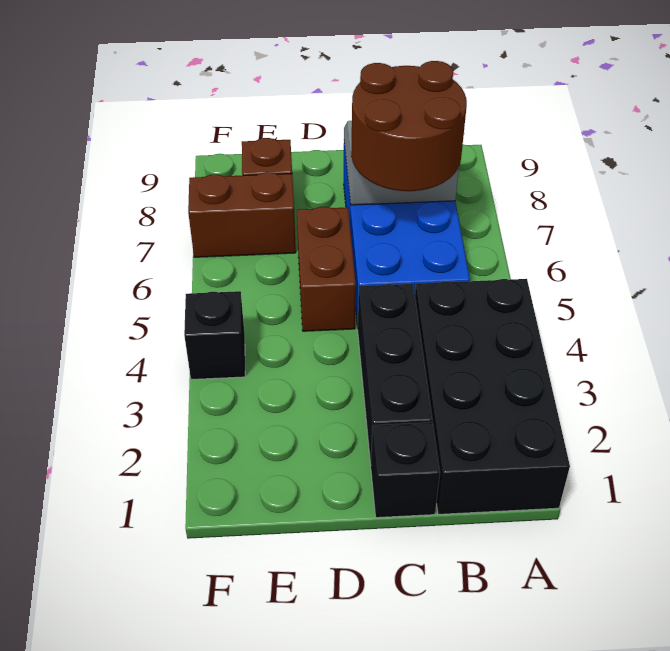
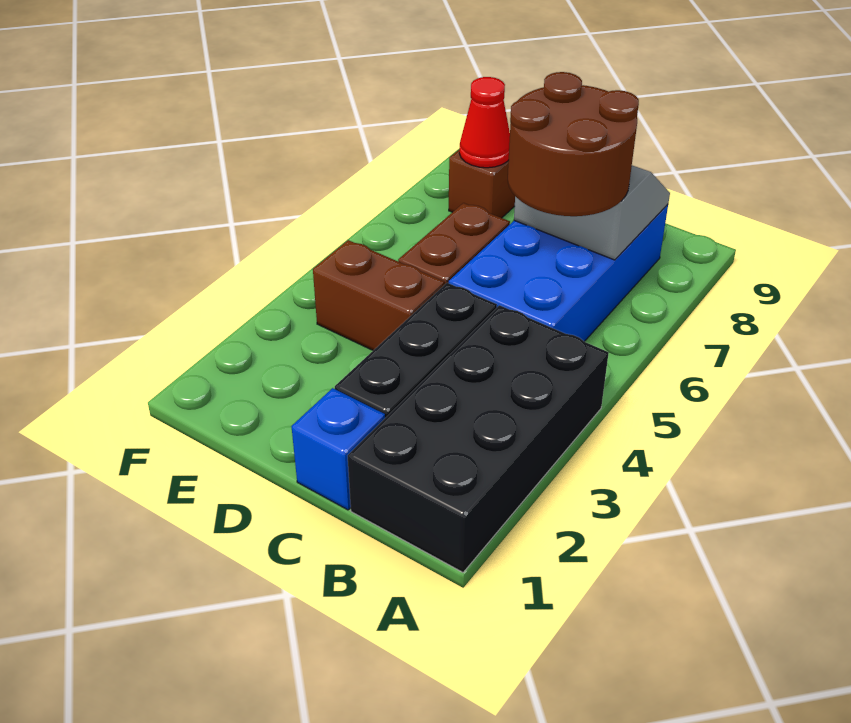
black 1x1 brick [371,422,440,518] -> blue 1x1 brick [291,388,385,510]
brown 1x2 brick [188,172,296,257] -> brown 1x2 brick moved to [313,240,444,350]
none -> red 1x1 cone [459,77,510,168]
black 1x1 brick [184,291,245,380] -> none

